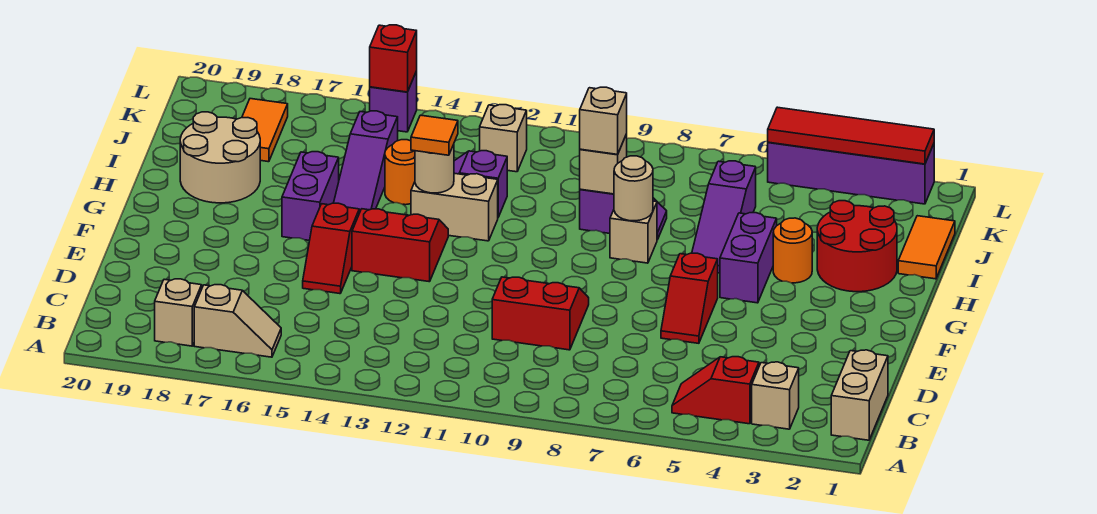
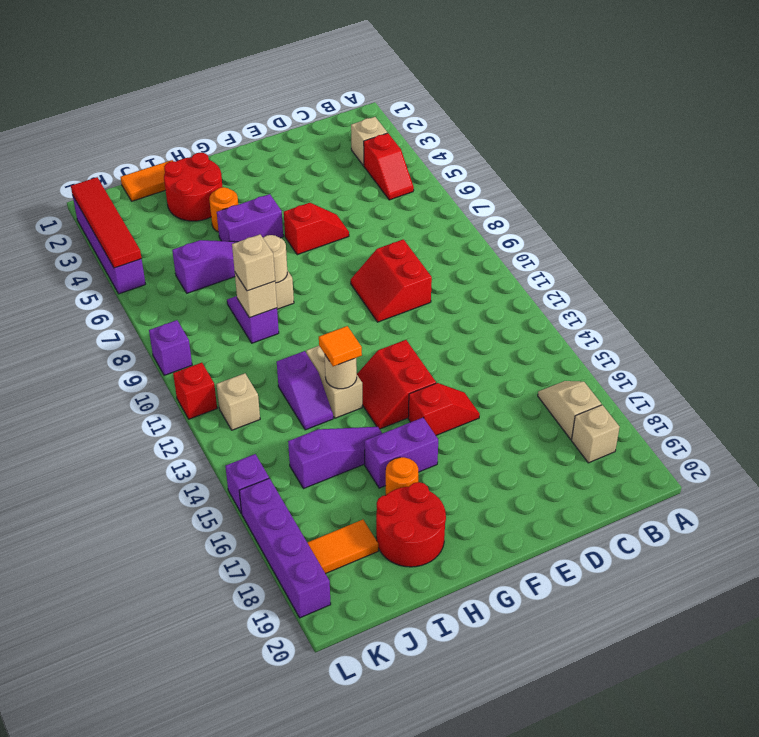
tan 1x2 brick [831,350,888,440] -> none
tan 2x2 round brick [180,112,260,203] -> red 2x2 round brick [376,482,446,567]
orange 1x1 round brick [385,140,415,205] -> orange 1x1 round brick moved to [386,457,418,495]
none -> purple 1x1 brick [149,320,192,376]
red 1x1 brick [370,25,417,92] -> red 1x1 brick moved to [173,363,217,419]
none -> purple 1x4 brick [239,478,331,618]

